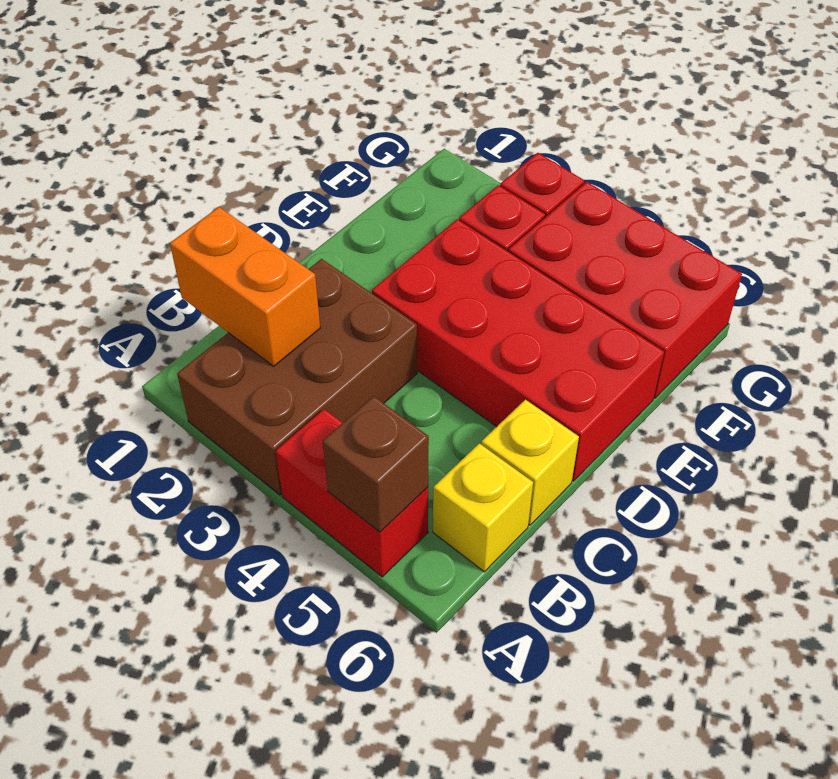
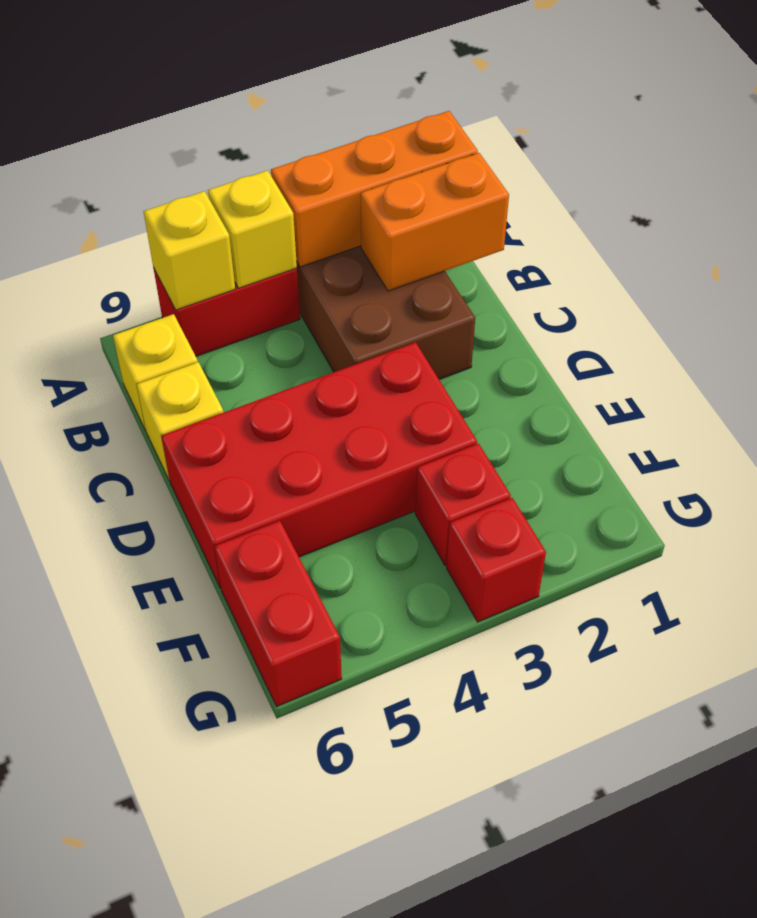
none -> orange 1x3 brick [271,111,478,267]
none -> yellow 1x1 brick [208,170,297,288]
brown 1x1 brick [323,396,429,532] -> yellow 1x1 brick [143,191,235,310]
red 2x3 brick [508,182,742,398] -> red 1x2 brick [214,521,342,707]

